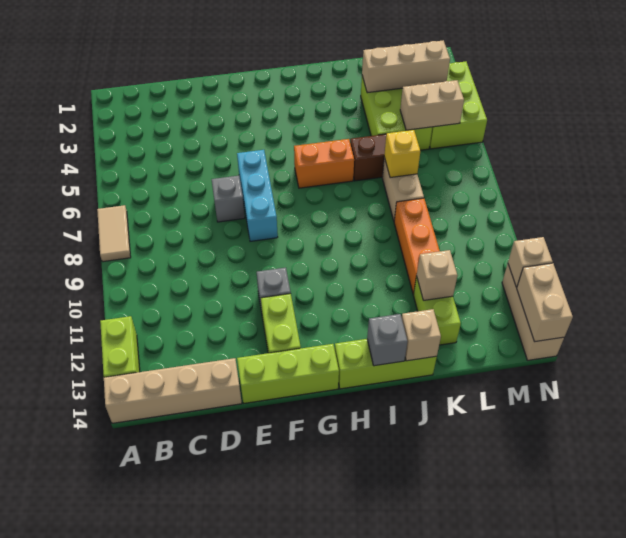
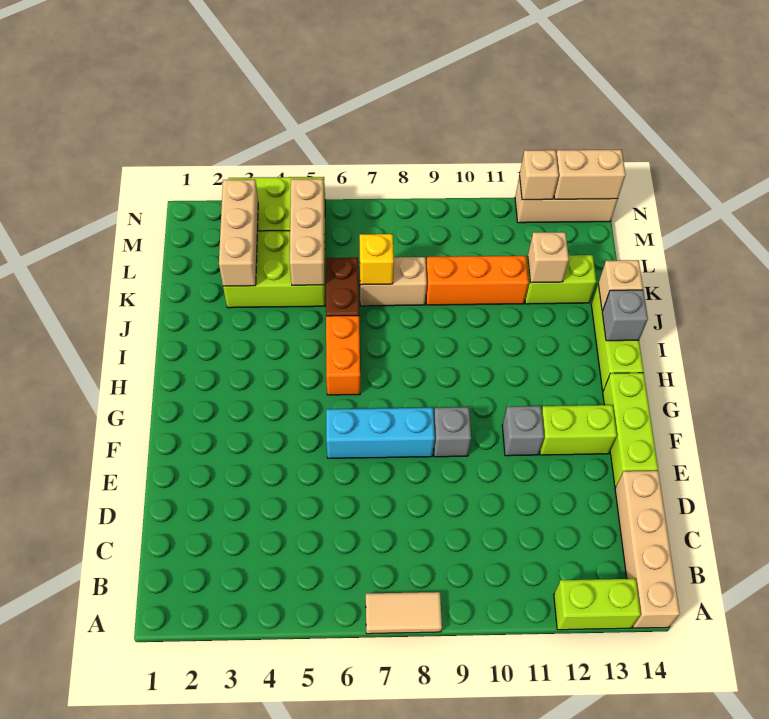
grey 1x1 brick [212,176,245,222] -> grey 1x1 brick moved to [434,407,471,457]
tan 1x2 brick [400,80,464,130] -> tan 1x3 brick [290,179,324,285]

